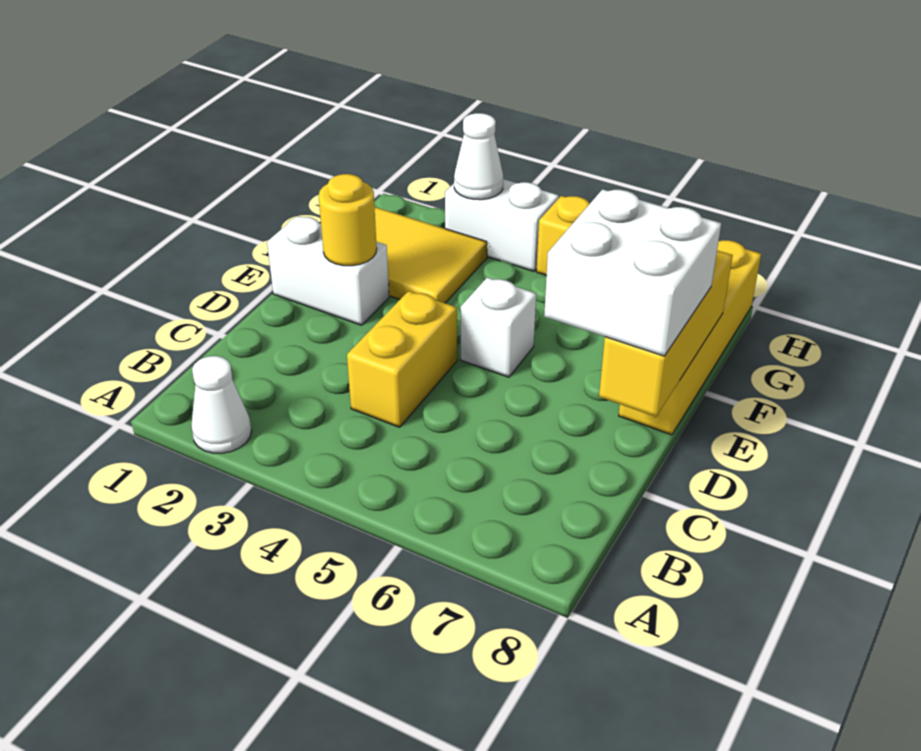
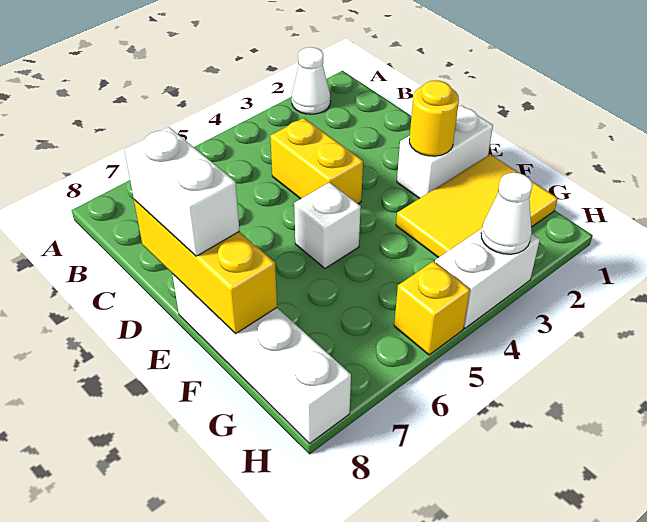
white 2x2 brick [544,189,721,356] -> white 1x2 brick [124,127,239,256]
yellow 1x4 brick [619,240,761,435] -> white 1x4 brick [172,274,351,443]

